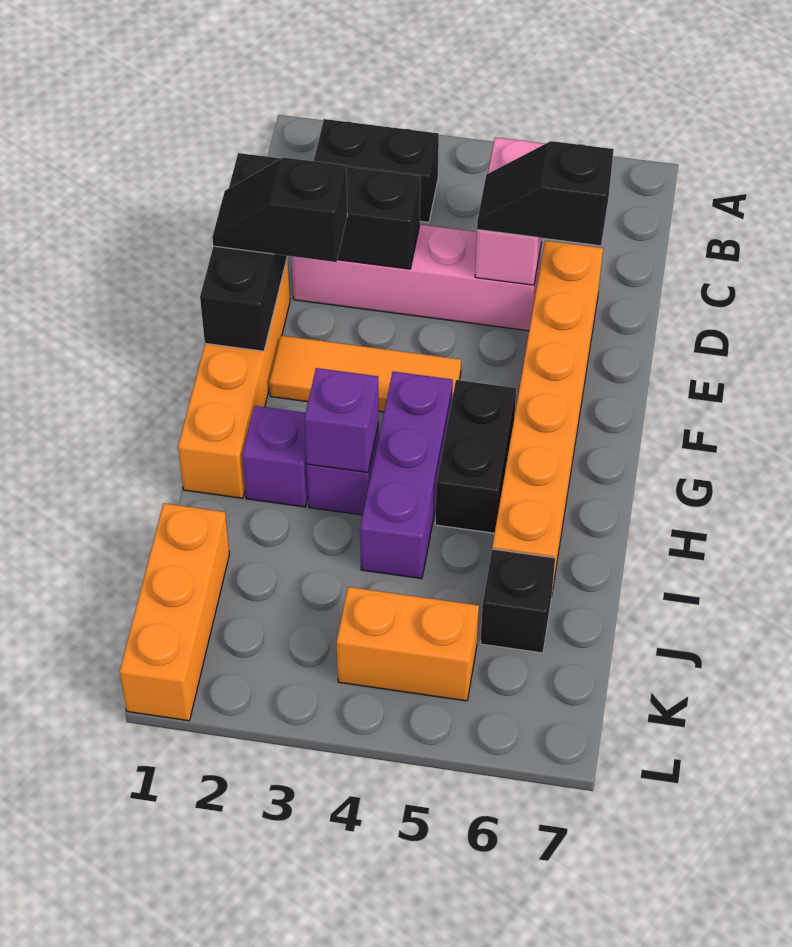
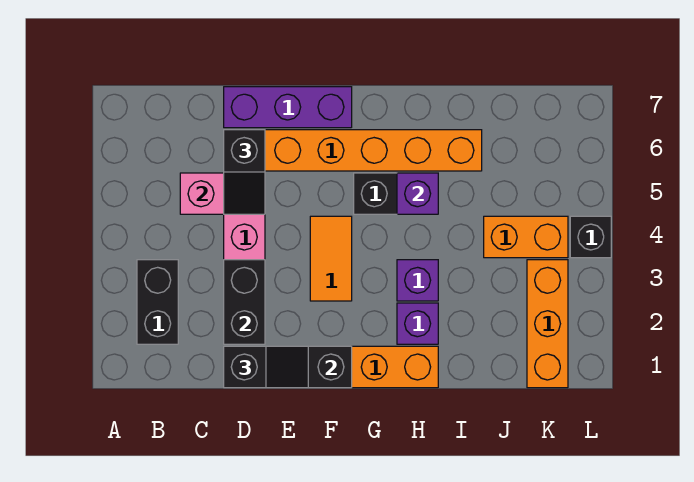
black 1x2 slope [212,158,347,262] -> black 1x2 slope turned to [224,346,308,388]
orange 1x3 tile [269,336,461,412] -> orange 1x2 tile [310,216,352,301]
purple 1x3 brick [360,372,453,579] -> purple 1x3 brick moved to [224,87,352,128]
purple 1x1 brick [304,368,379,472] -> purple 1x1 brick moved to [397,173,438,214]
orange 1x3 brick [120,503,229,721] -> orange 1x3 brick turned to [527,260,568,388]
black 1x1 brick [480,549,555,653] -> black 1x1 brick moved to [570,216,611,258]
orange 1x2 brick [337,587,479,701] -> orange 1x2 brick turned to [484,216,568,258]

